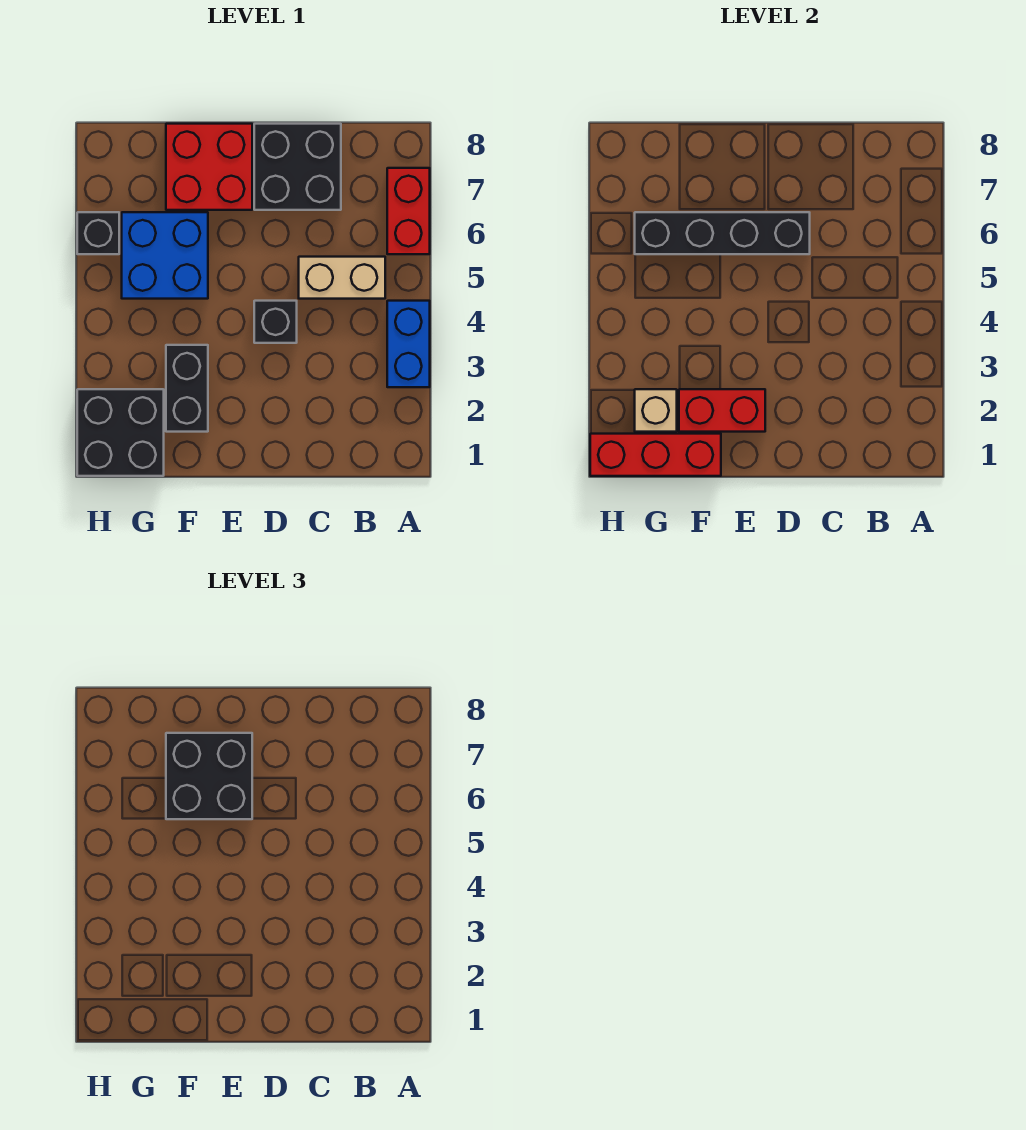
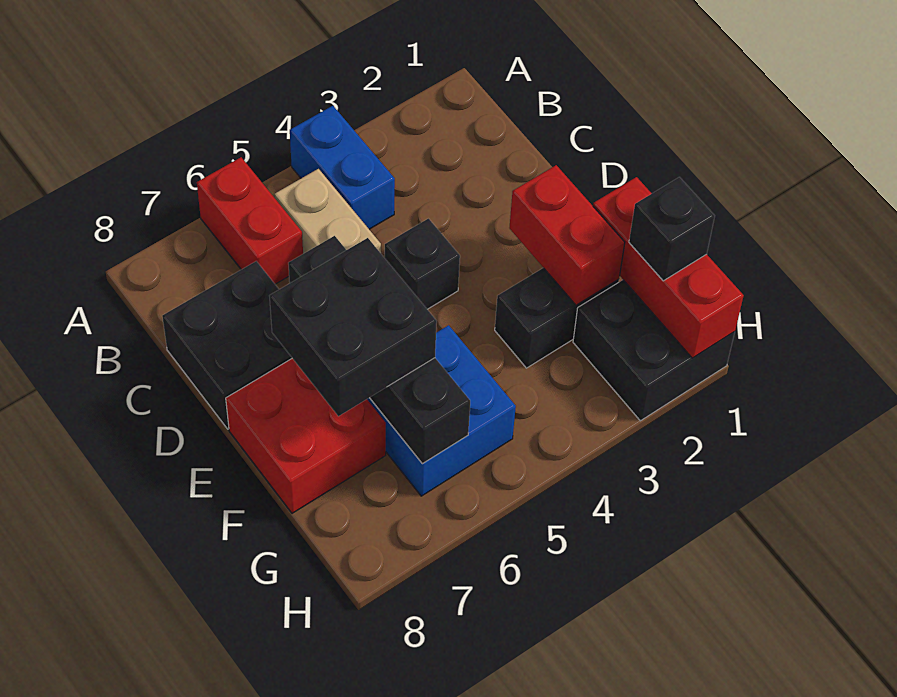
blue 1x2 brick [387,301,430,387] -> blue 1x2 brick turned to [290,106,395,229]
red 1x2 brick [387,168,430,254] -> red 1x2 brick turned to [197,157,303,284]
tan 1x1 brick [635,389,677,432] -> none
black 1x1 brick [77,212,119,254] -> black 1x1 brick moved to [629,177,715,281]

